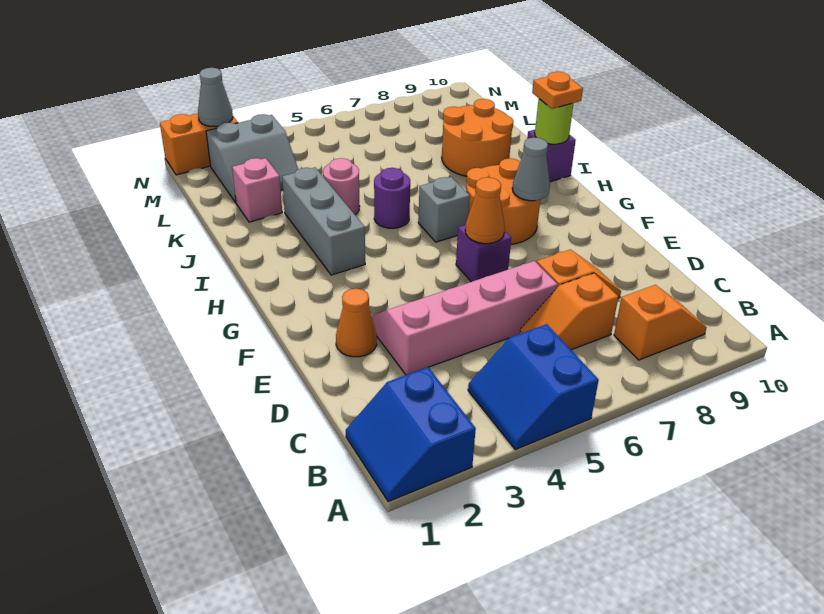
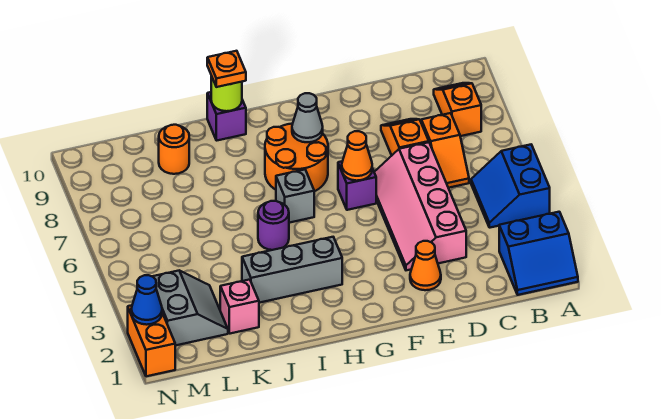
blue 2x2 slope [468,324,599,449] -> blue 2x2 slope turned to [471,145,550,228]
pink 1x1 round brick [323,158,360,215] -> none
orange 2x2 round brick [442,99,513,176] -> orange 1x1 round brick [159,125,189,174]
grey 1x1 cone [198,68,233,126] -> blue 1x1 cone [131,275,162,325]

